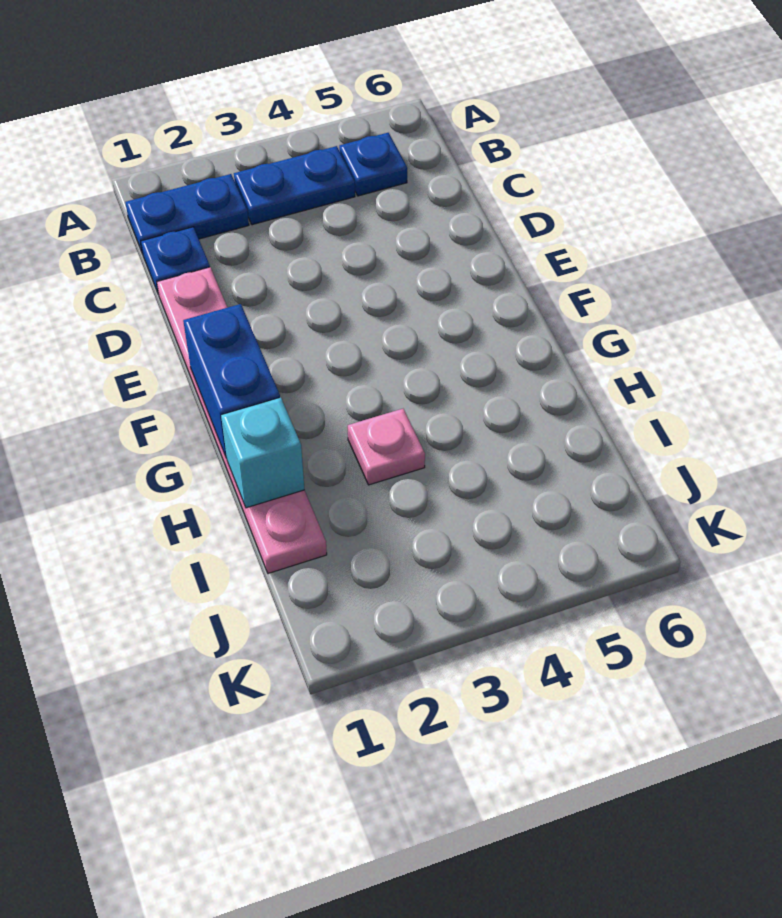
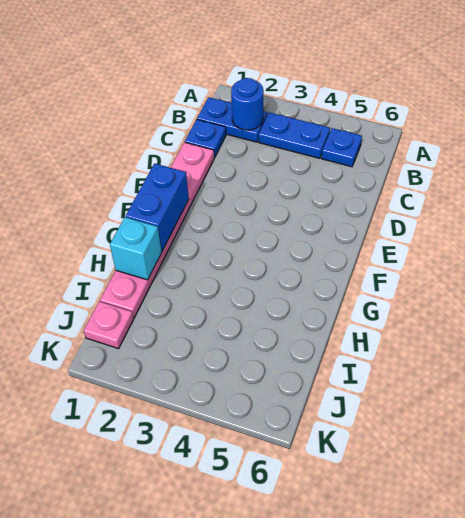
none -> blue 1x1 round brick [231,78,264,130]
pink 1x1 plate [348,409,425,485] -> pink 1x1 plate moved to [84,301,134,349]

